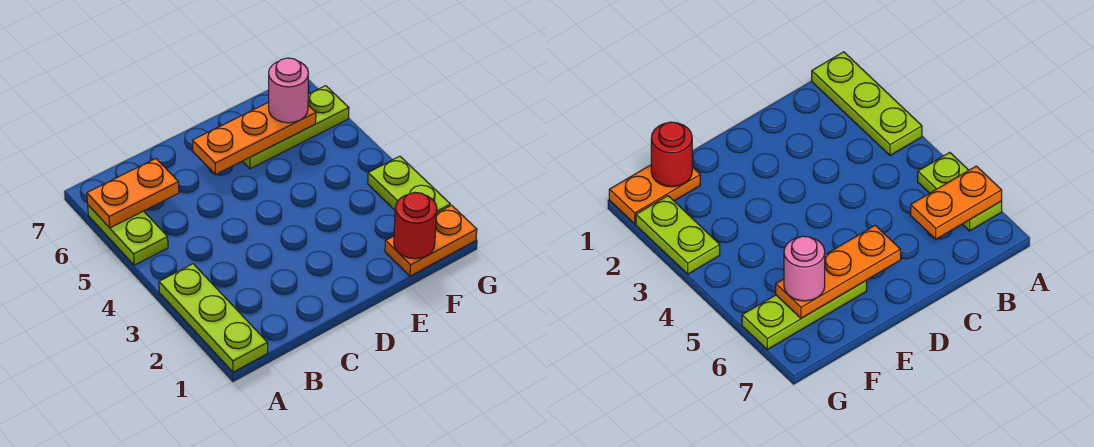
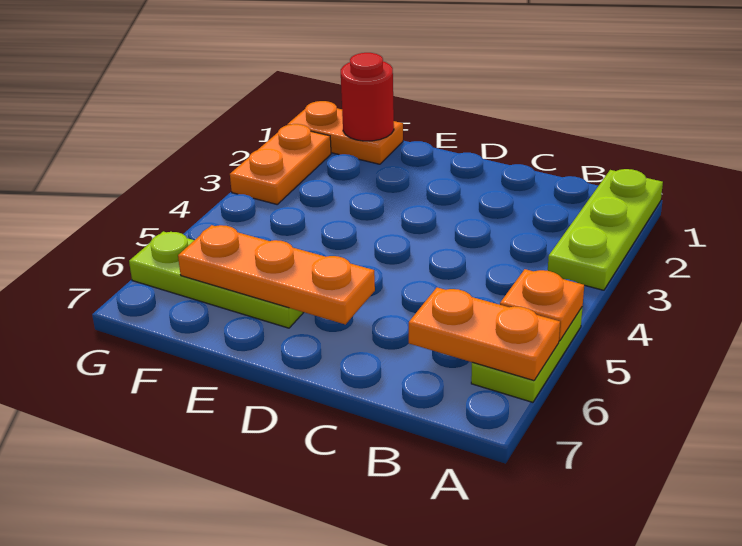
none -> orange 1x1 plate [500,269,584,341]
pink 1x1 round brick [269,58,308,123] -> none
lime 1x2 plate [368,156,450,213] -> orange 1x2 plate [230,124,331,204]

